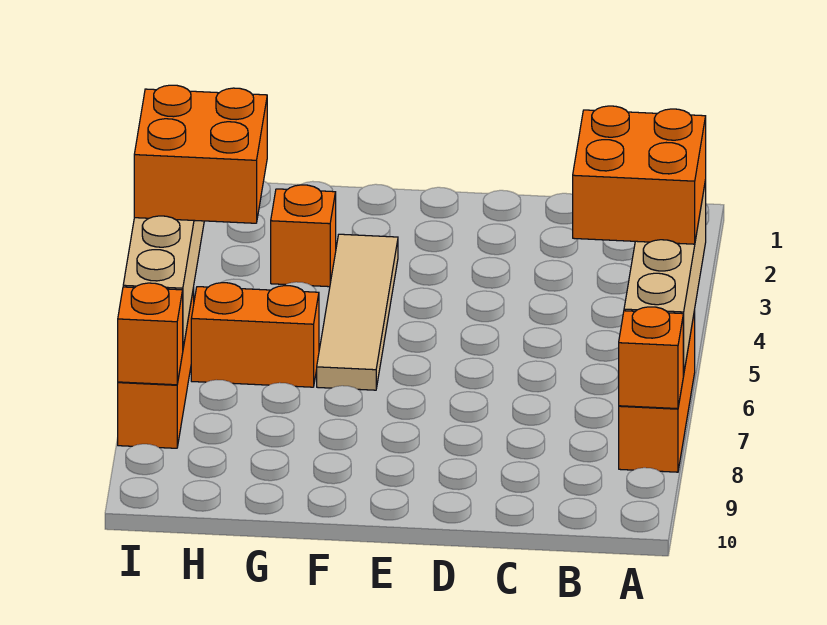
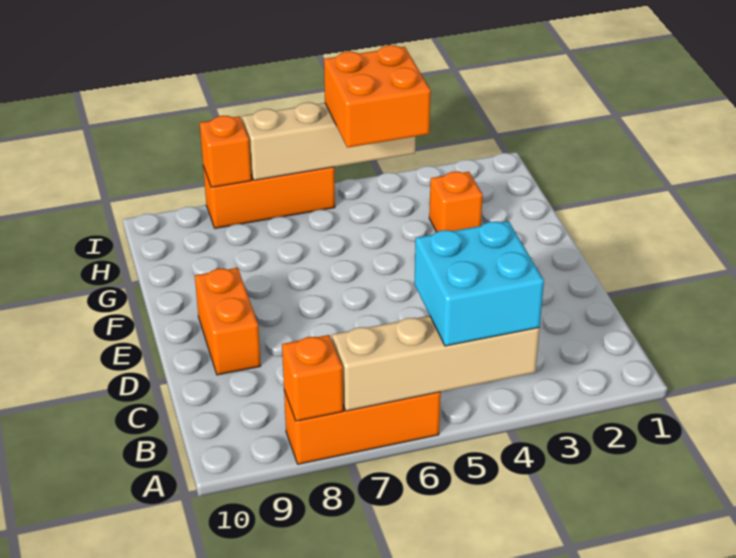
orange 2x2 brick [573,106,706,244] -> cyan 2x2 brick [414,221,544,346]
tan 1x4 tile [317,234,398,390] -> none
orange 1x2 brick [191,283,319,387] -> orange 1x2 brick moved to [195,268,261,375]

